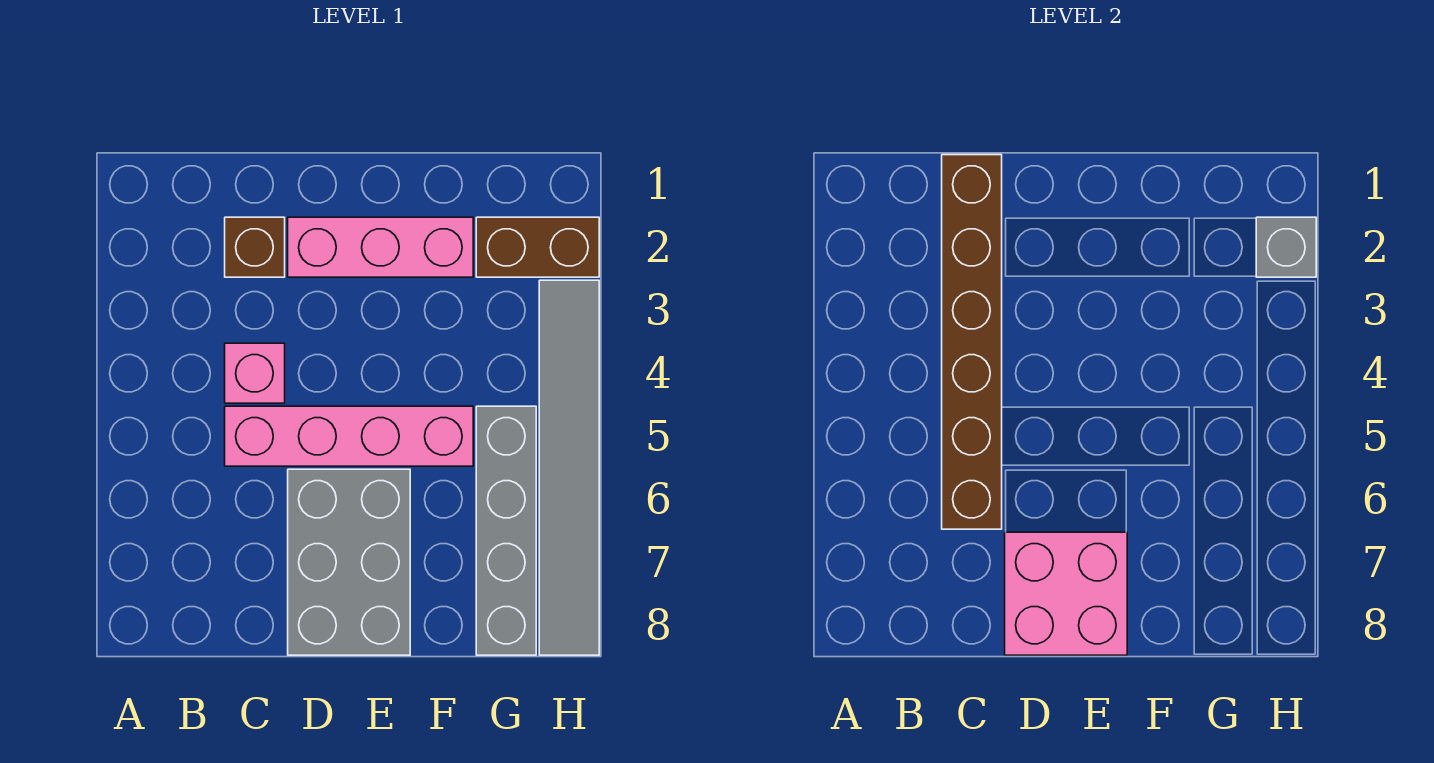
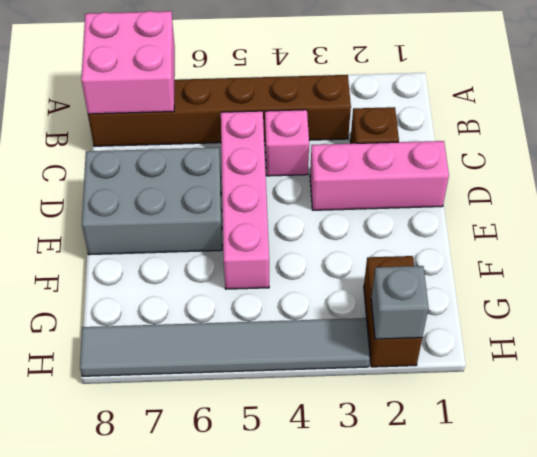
brown 1x6 brick [942,155,1002,529] -> brown 1x6 brick moved to [88,75,351,146]
pink 1x3 brick [288,217,473,277] -> pink 1x3 brick turned to [310,141,449,210]
pink 2x2 brick [1005,532,1127,655] -> pink 2x2 brick moved to [81,11,175,114]
grey 1x4 brick [476,406,536,655] -> none

